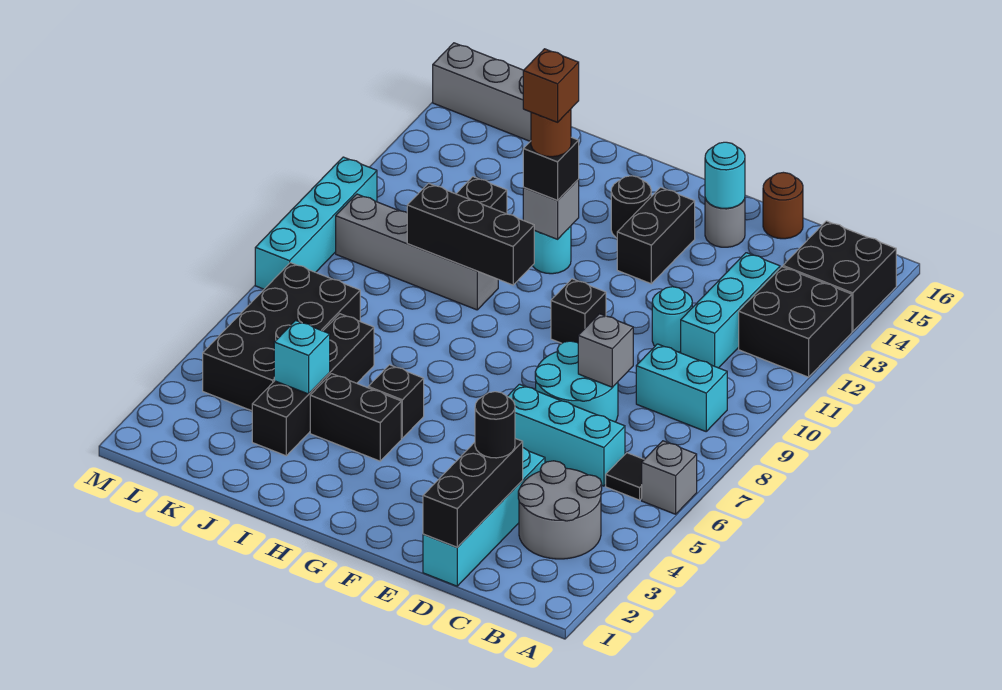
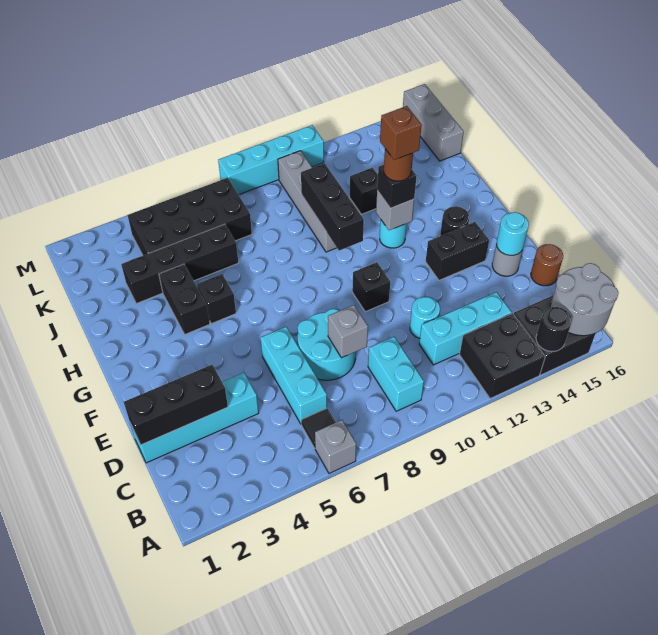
grey 2x2 round brick [518,461,602,559] -> grey 2x2 round brick moved to [550,263,619,336]
black 1x1 round brick [475,392,515,458] -> black 1x1 round brick moved to [536,307,572,351]
cyan 1x1 brick [274,320,330,394] -> none

